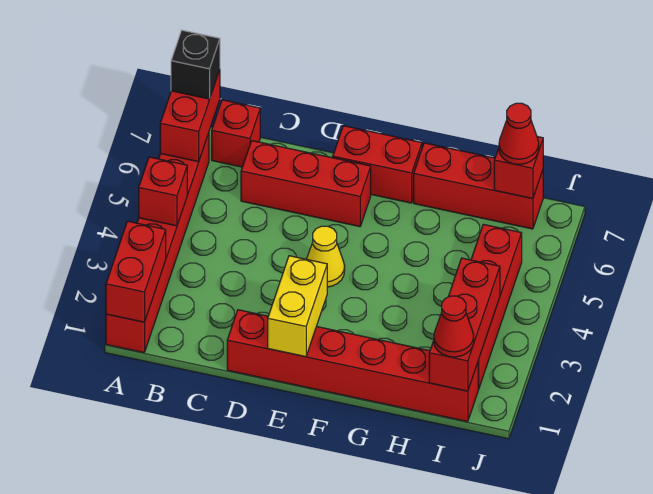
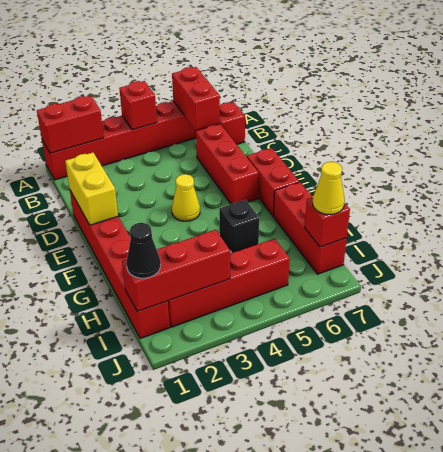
red 1x2 brick [160,70,220,162] -> red 1x2 brick turned to [172,67,220,130]
black 1x1 brick [171,30,220,99] -> black 1x1 brick moved to [219,200,259,253]
yellow 1x2 brick [268,256,327,357] -> yellow 1x2 brick turned to [65,153,118,225]
red 1x1 cone [434,296,474,357] -> black 1x1 cone [126,223,161,278]
red 1x1 cone [499,103,539,164] -> yellow 1x1 cone [313,162,345,215]

